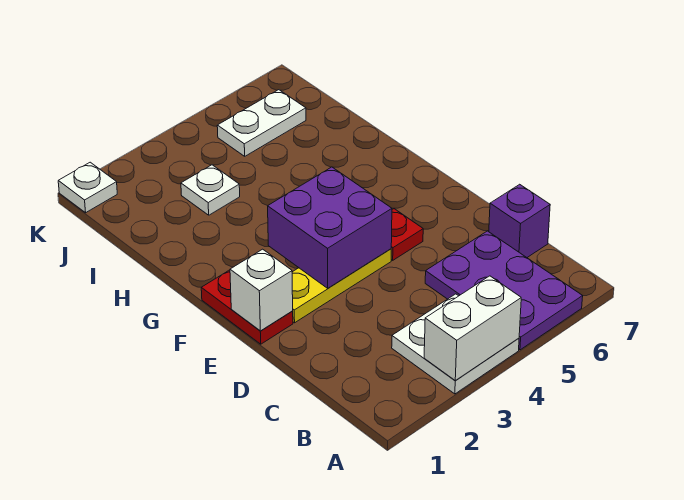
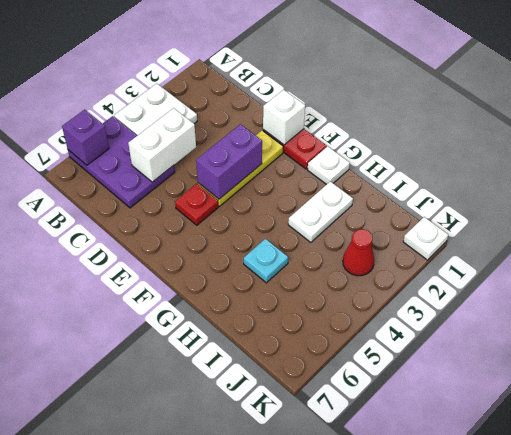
white 1x2 brick [424,276,521,380] -> white 1x2 brick moved to [128,108,196,182]
purple 1x1 brick [489,184,550,257] -> purple 1x1 brick moved to [62,110,109,165]
purple 2x2 brick [268,167,392,288] -> purple 1x2 brick [196,124,262,199]
none -> cyan 1x1 plate [244,239,288,283]
white 1x1 plate [181,165,240,215] -> white 1x1 plate moved to [308,146,350,185]
none -> red 1x1 cone [343,229,374,276]
white 1x2 plate [217,90,306,156] -> white 1x2 plate moved to [288,182,353,242]

